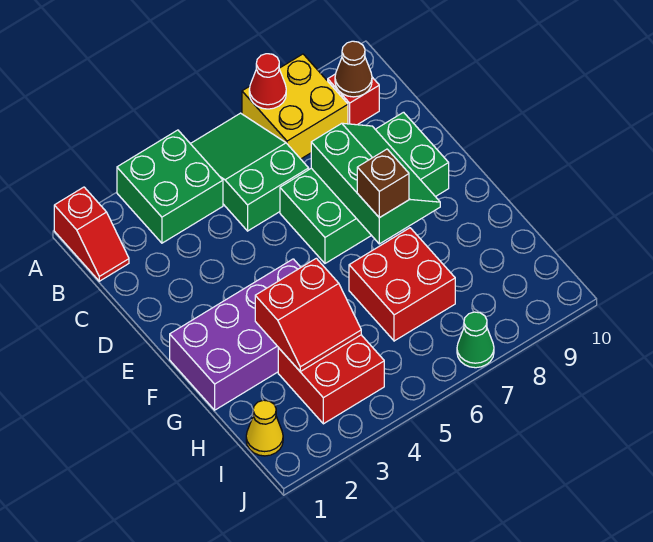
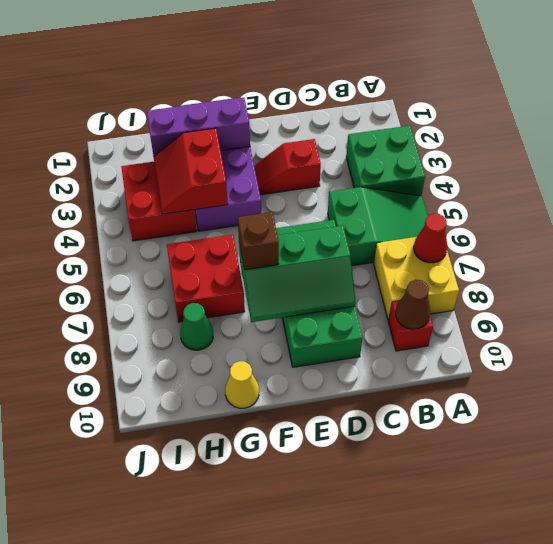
red 1x2 slope [54,187,129,281] -> red 1x2 slope moved to [254,139,321,195]
none -> purple 1x3 brick [147,98,250,156]
yellow 1x1 cone [246,400,283,456] -> yellow 1x1 cone moved to [225,361,259,408]
green 1x1 cone [457,312,494,368] -> green 1x1 cone moved to [180,303,213,350]

